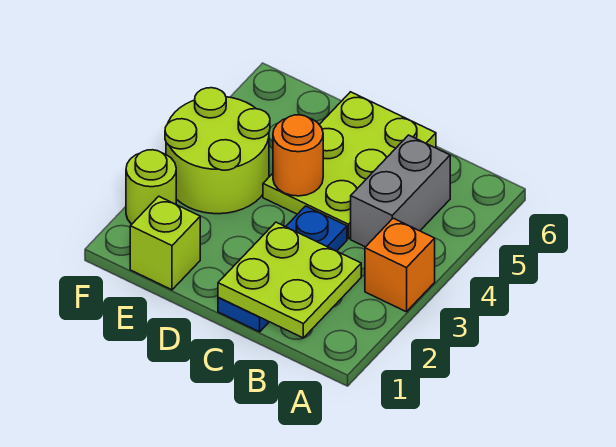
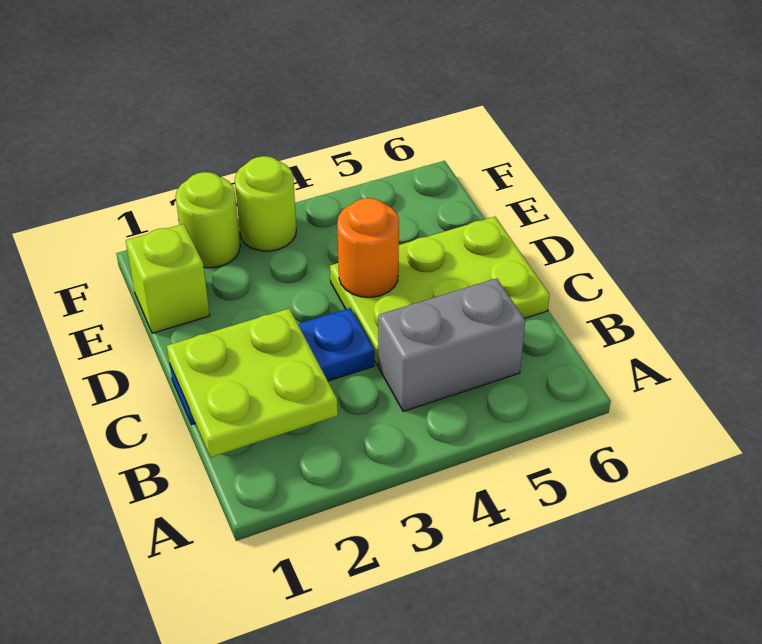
orange 1x1 brick [365,218,435,312] -> none
lime 2x2 round brick [165,88,270,214] -> lime 1x1 round brick [235,156,296,251]

